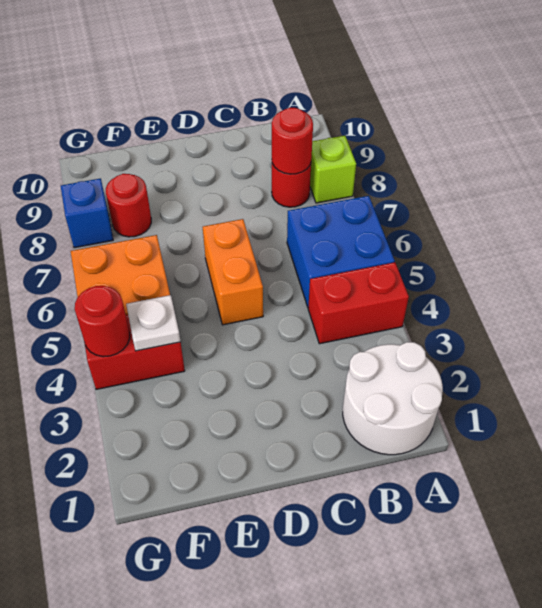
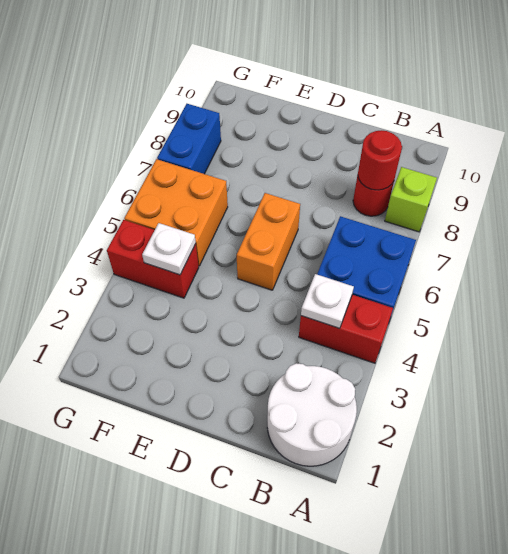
none -> white 1x1 plate [301,274,354,328]
red 1x1 round brick [106,174,151,237] -> none
red 1x1 round brick [75,286,130,357] -> none
blue 1x1 brick [61,178,113,248] -> blue 1x2 brick [157,104,221,174]

